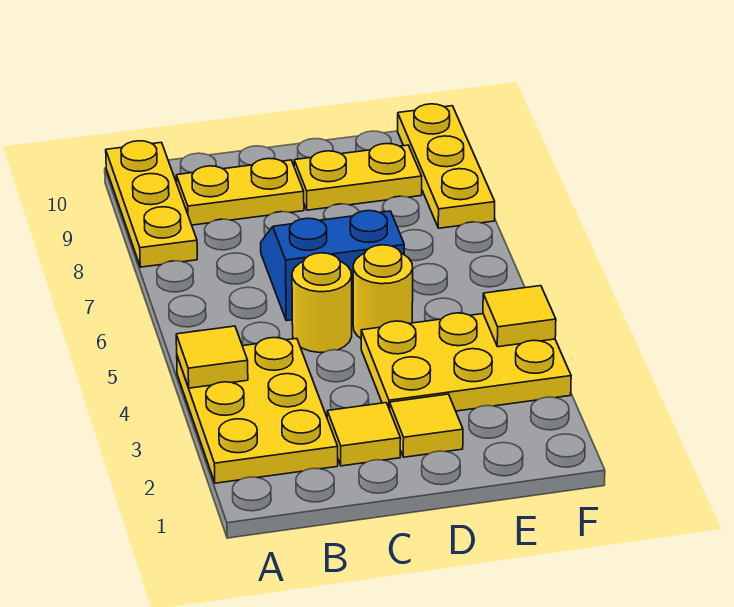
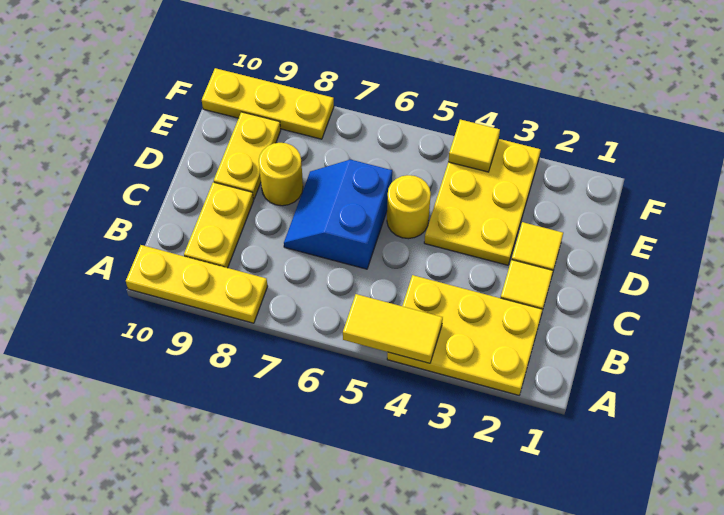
yellow 1x1 tile [176,326,248,388] -> yellow 1x2 tile [343,294,443,363]
yellow 1x1 round brick [292,253,352,353] -> yellow 1x1 round brick moved to [259,143,303,206]

